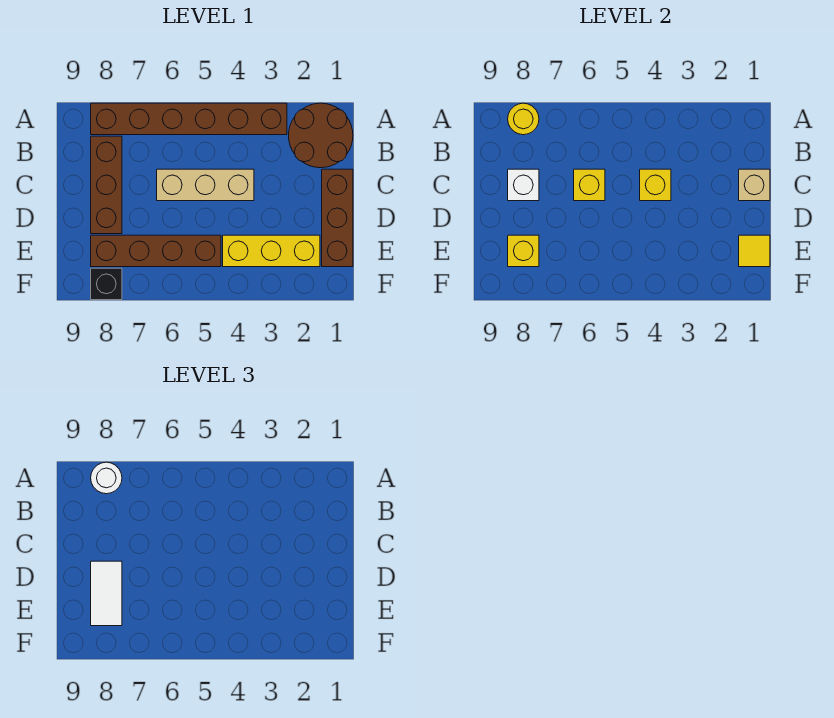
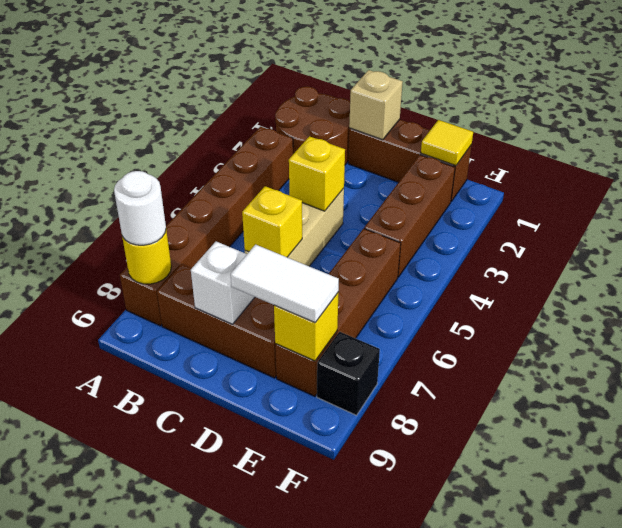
yellow 1x3 brick [223,235,320,267] -> brown 1x3 brick [364,155,455,277]

